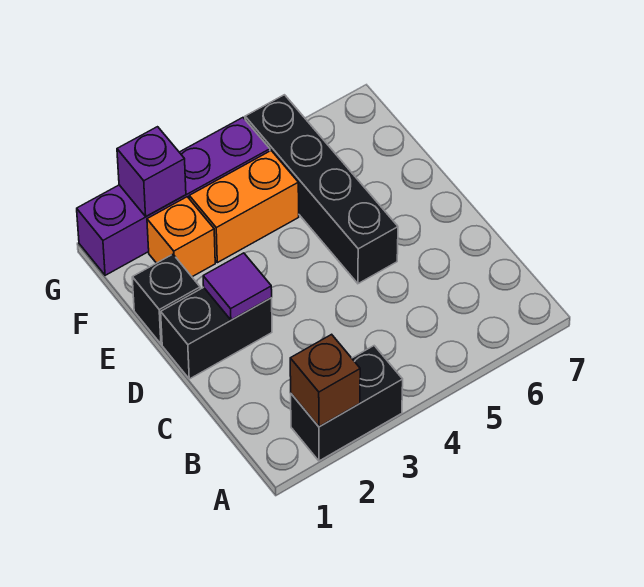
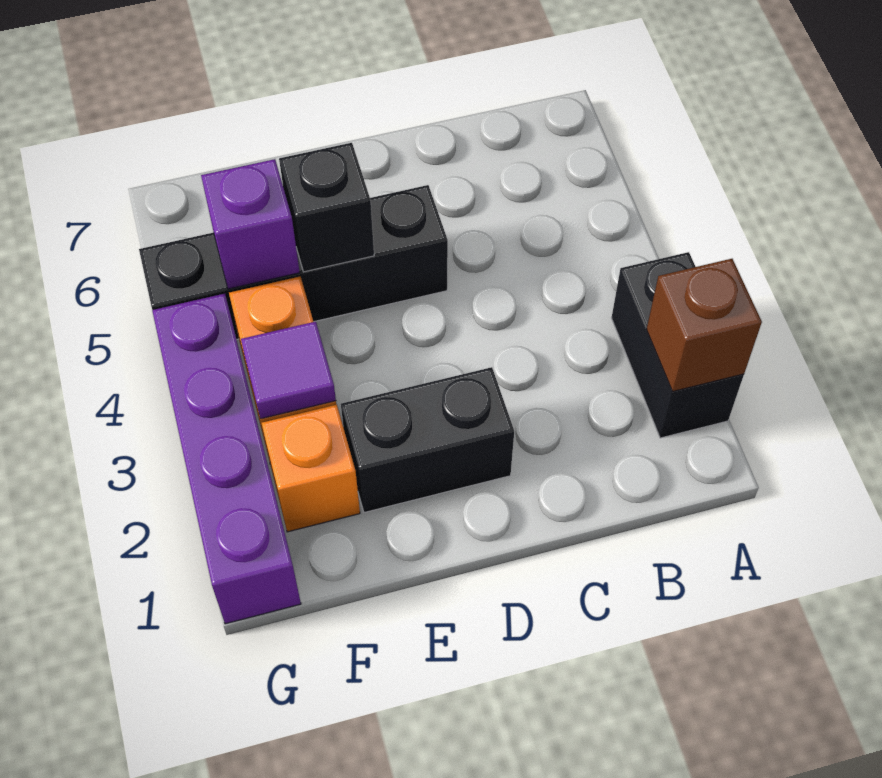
black 1x2 brick [161,287,272,379] -> black 1x2 brick turned to [341,367,514,513]
purple 1x1 tile [203,253,272,320] -> purple 1x1 tile moved to [241,321,336,419]
black 1x1 brick [132,254,200,344] -> black 1x1 brick moved to [279,143,374,272]
purple 1x1 brick [117,127,186,216] -> purple 1x1 brick moved to [201,159,300,289]

